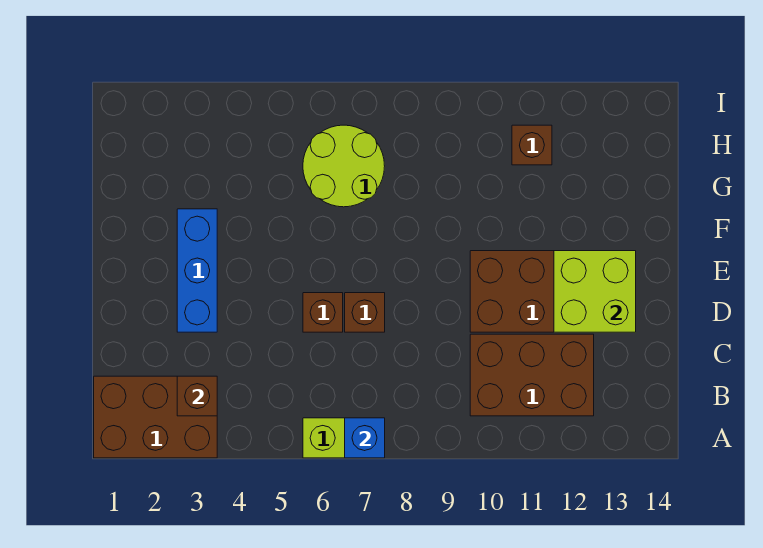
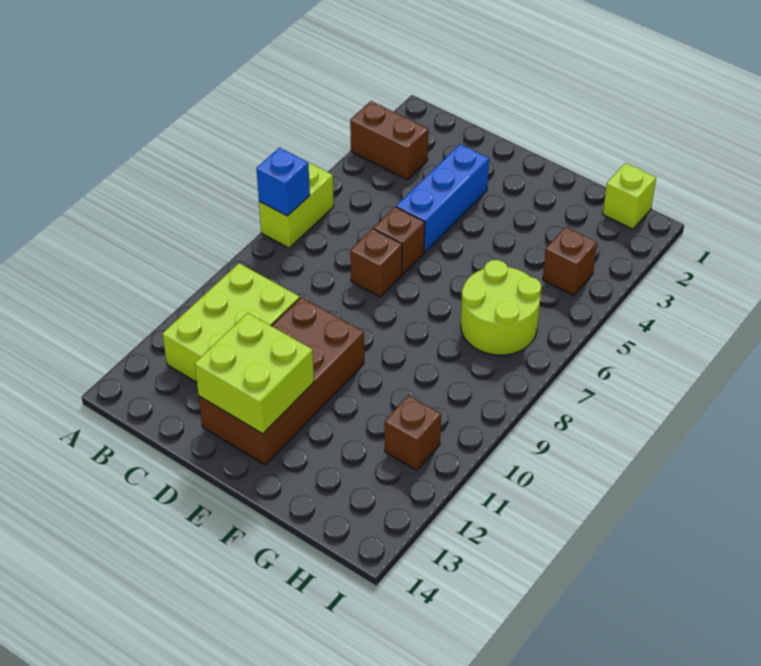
brown 2x3 brick [94,376,217,458] -> brown 1x2 brick [350,101,428,180]
brown 1x1 brick [177,376,217,416] -> brown 1x1 brick moved to [543,227,597,295]
brown 2x3 brick [470,334,594,416] -> lime 2x3 brick [163,263,300,382]
blue 1x3 brick [177,209,217,332] -> blue 1x3 brick turned to [396,144,489,252]
none -> lime 1x1 brick [603,163,656,229]

